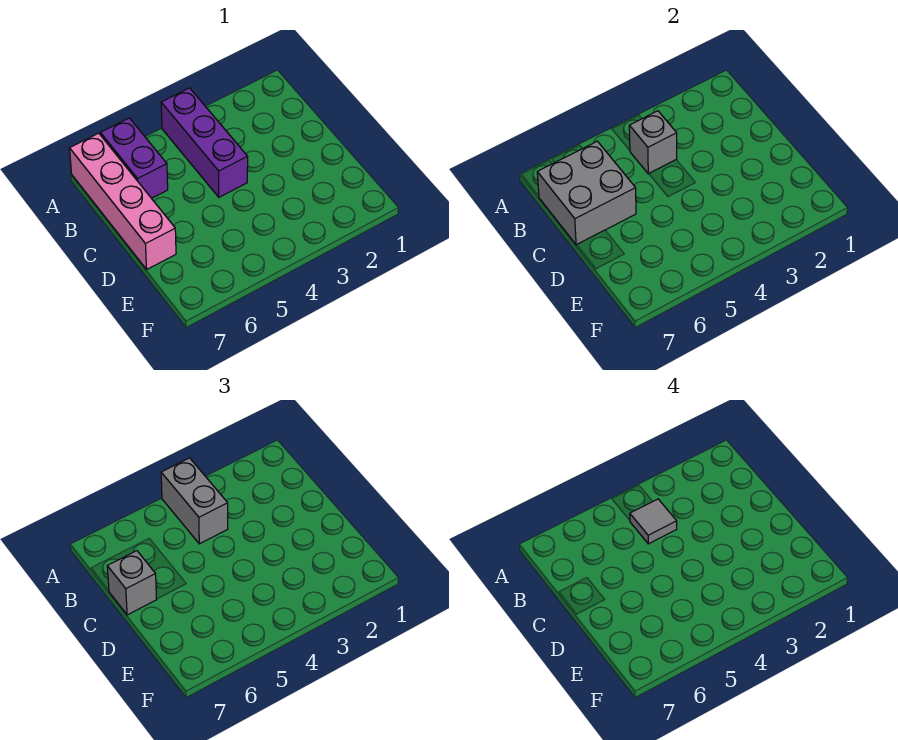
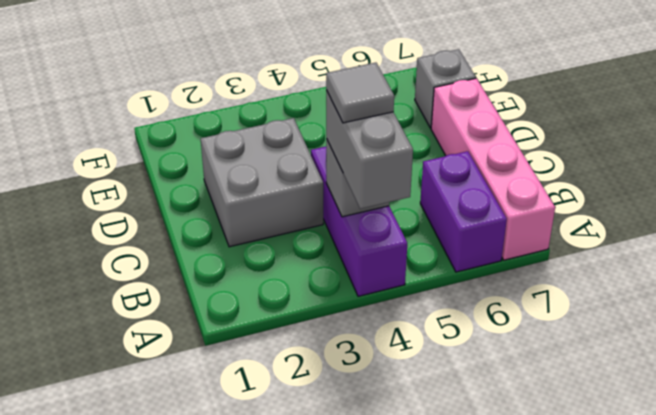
grey 2x2 brick [537,141,636,245] -> grey 2x2 brick moved to [201,118,323,247]
grey 1x1 brick [107,551,157,615] -> grey 1x1 brick moved to [415,49,476,128]

